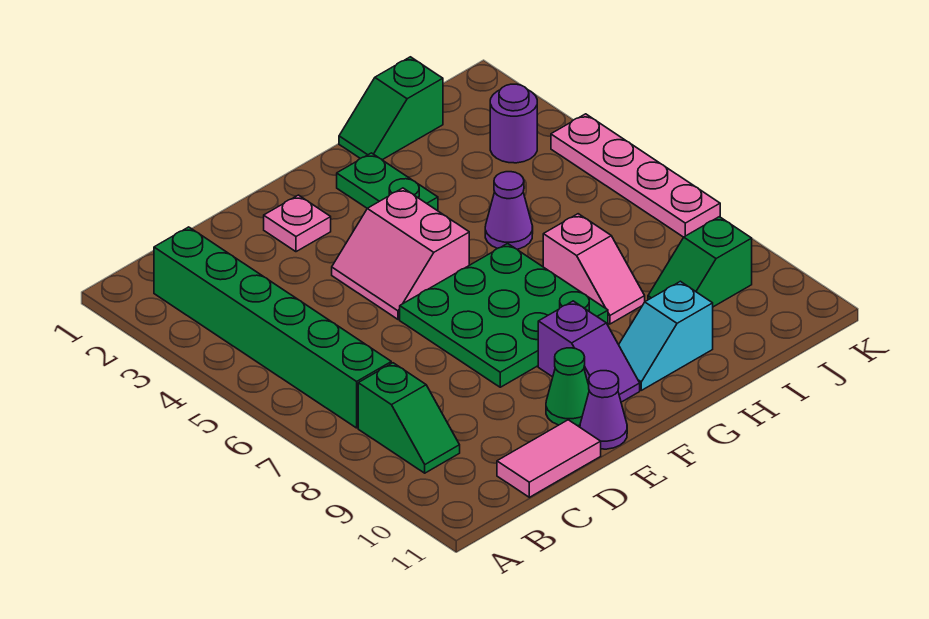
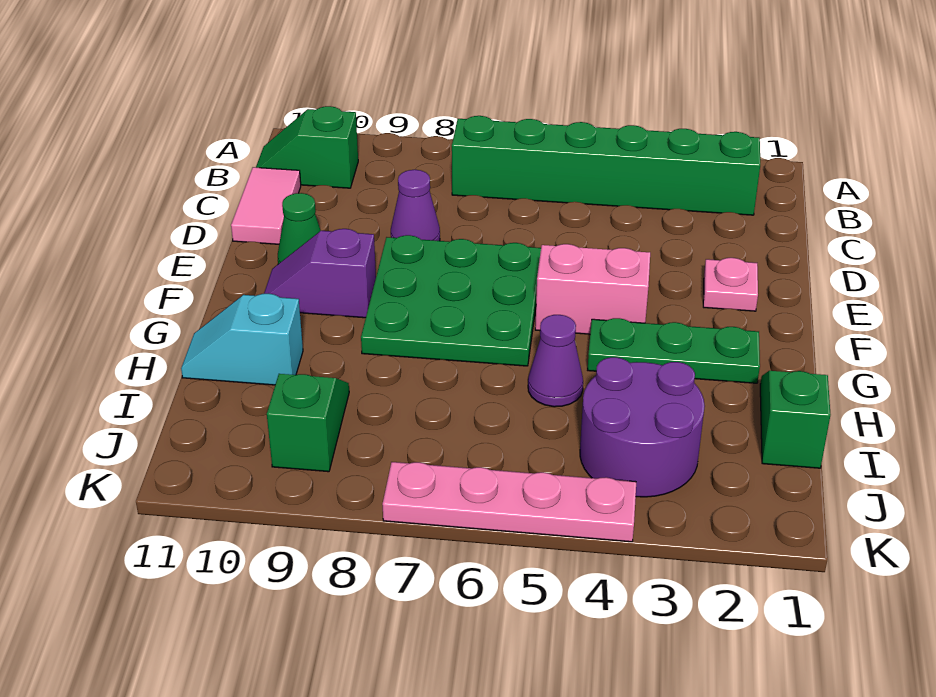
green 1x2 slope [358,363,460,473] -> green 1x2 slope moved to [256,106,358,188]
purple 1x1 cone [580,371,627,449] -> purple 1x1 cone moved to [391,170,440,241]
green 1x2 plate [337,153,438,211] -> green 1x3 plate [588,318,760,383]
cyan 1x2 slope [619,281,713,390] -> cyan 1x2 slope turned to [181,294,303,385]
pink 1x2 slope [543,214,645,324] -> none
purple 1x1 round brick [490,84,537,163] -> purple 2x2 round brick [580,357,705,497]

